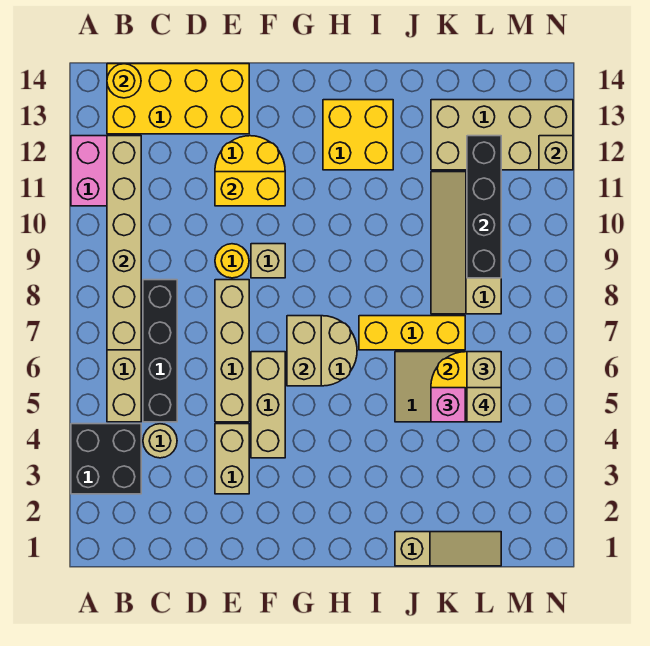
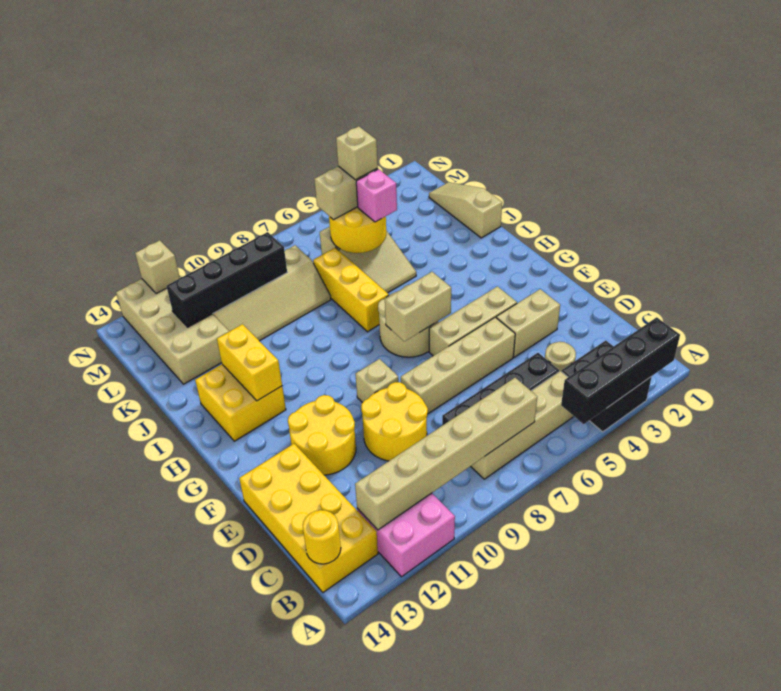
none -> black 1x4 brick [561,317,680,424]
yellow 1x1 round brick [215,244,249,278] -> yellow 2x2 round brick [361,382,428,461]
yellow 1x2 brick [215,172,285,206] -> yellow 1x2 brick moved to [217,324,282,401]

